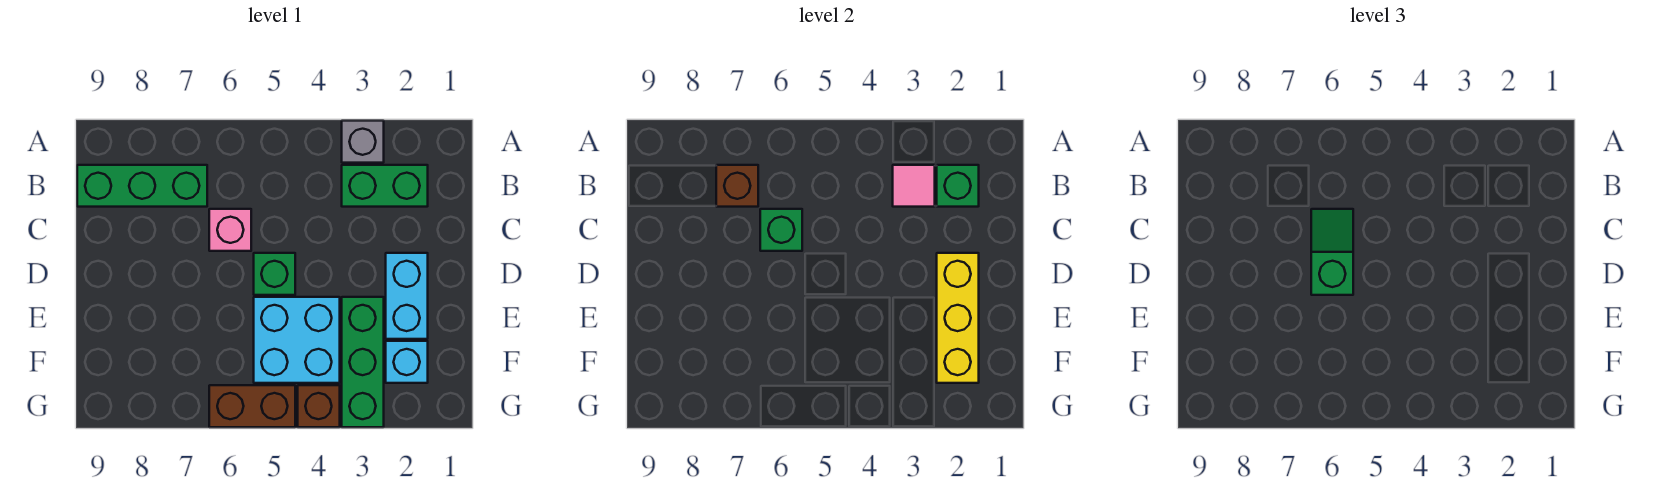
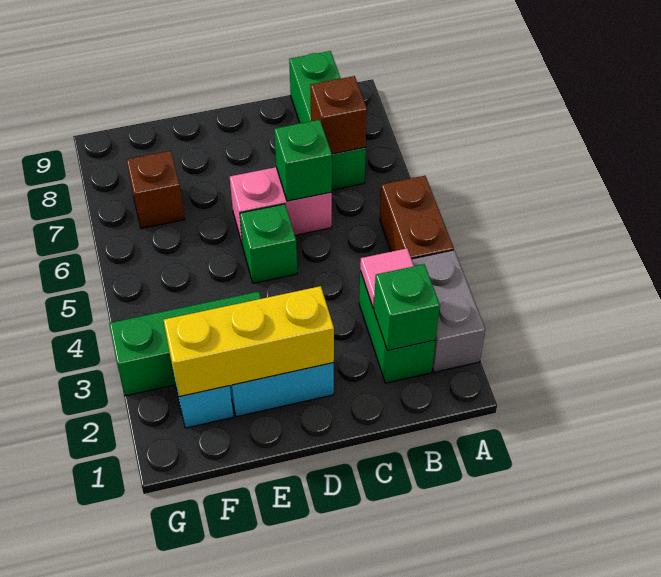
grey 1x1 brick [342,121,384,163] -> grey 1x2 brick [412,250,485,372]
pink 1x1 brick [209,209,251,251] -> pink 1x2 brick [230,167,332,246]
green 1x2 slope [1311,209,1353,295] -> none
cyan 2x2 brick [254,297,340,383] -> none
brown 1x1 brick [298,385,340,427] -> brown 1x1 brick moved to [127,151,185,229]
brown 1x2 brick [209,385,295,427] -> brown 1x2 brick moved to [380,176,454,259]

